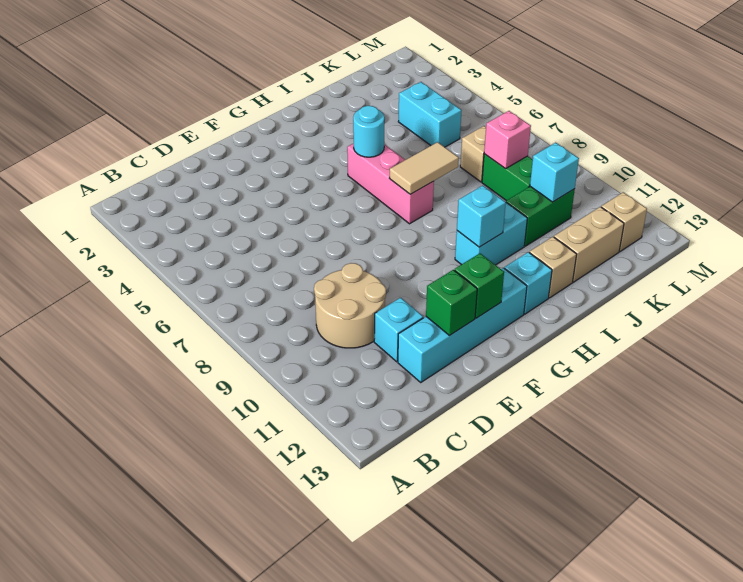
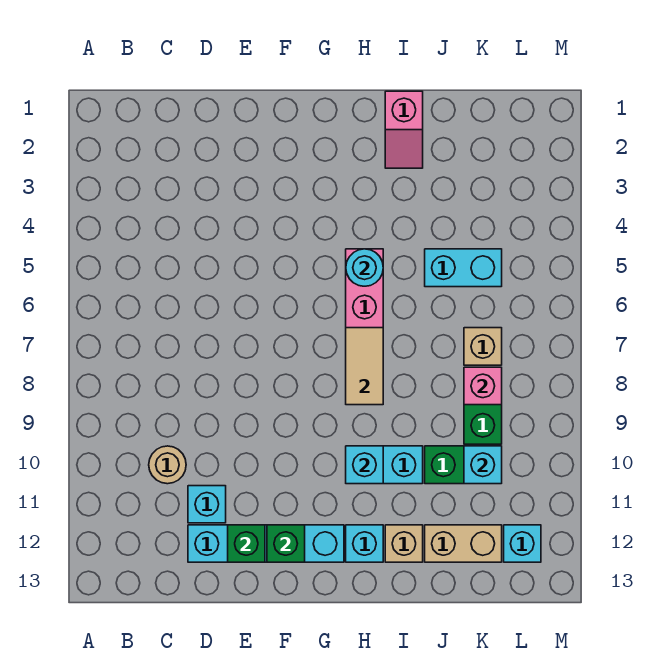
tan 2x2 round brick [314,263,386,348] -> tan 1x1 round brick [149,446,186,484]
tan 1x2 tile [389,142,459,194] -> tan 1x2 tile turned to [346,328,383,405]
none -> pink 1x2 slope [385,91,423,168]
cyan 1x2 brick [398,82,462,147] -> cyan 1x2 brick turned to [425,249,502,287]
tan 1x1 brick [601,192,647,251] -> cyan 1x1 brick [504,525,541,562]

